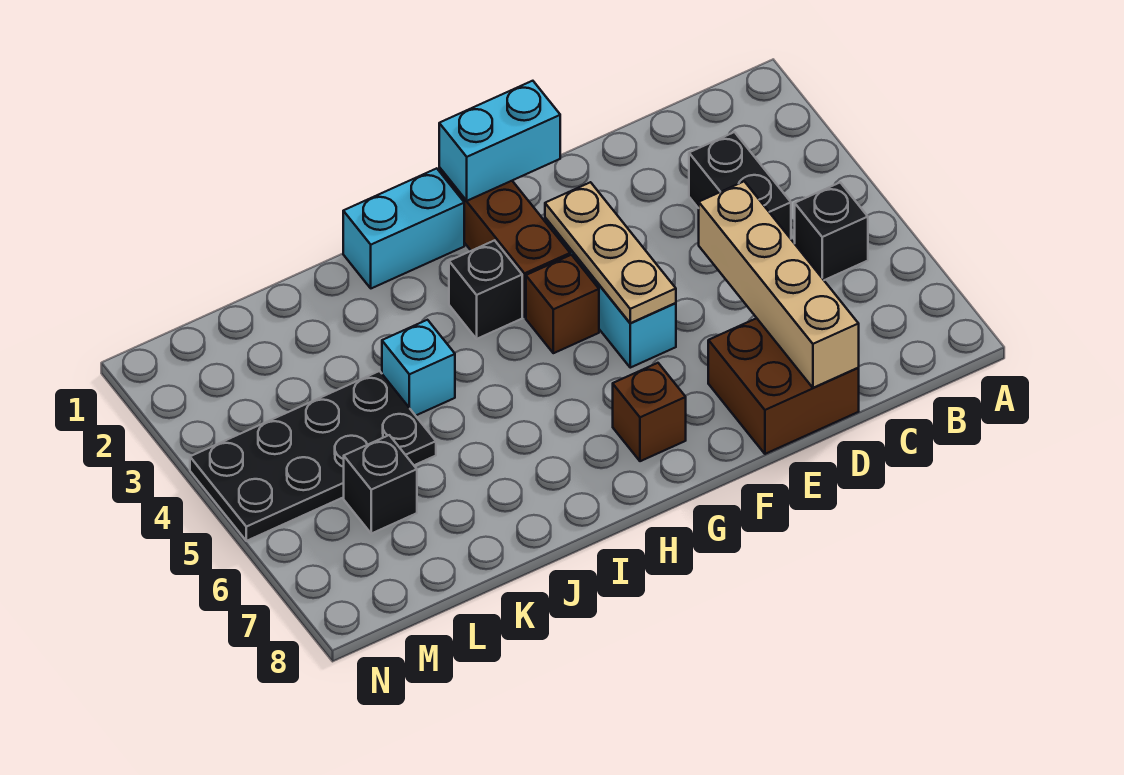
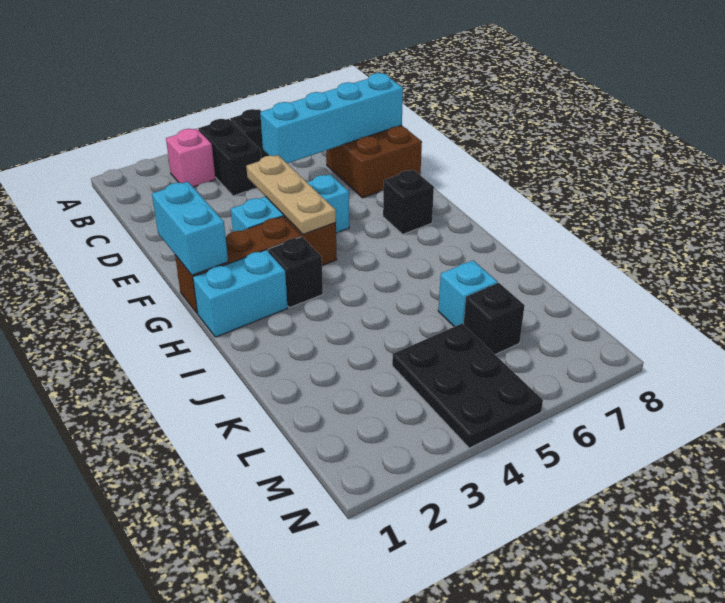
none -> pink 1x1 brick [166,129,215,187]
black 1x2 brick [689,132,791,239] -> black 1x2 brick turned to [198,119,261,196]
tan 1x4 brick [699,181,859,388] -> cyan 1x4 brick [260,73,403,163]
tan 1x3 plate [545,182,676,323] -> tan 1x3 plate turned to [246,155,336,234]
brown 1x1 brick [613,363,686,461] -> black 1x1 brick [383,170,434,234]
cyan 1x2 brick [343,168,464,288] -> cyan 1x2 brick turned to [193,250,288,337]
cyan 1x1 brick [382,320,455,416] -> cyan 1x1 brick moved to [438,260,497,327]
black 2x4 plate [190,371,436,541] -> black 2x3 plate [392,324,543,448]

